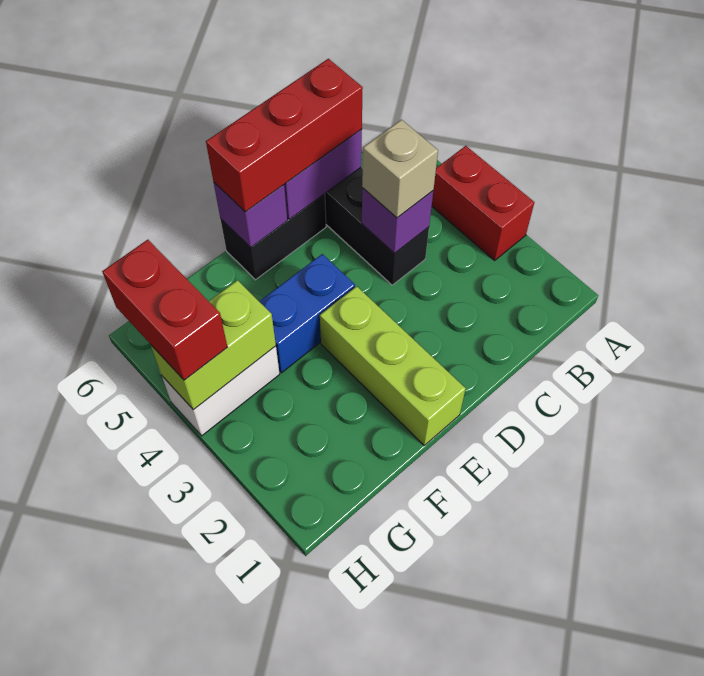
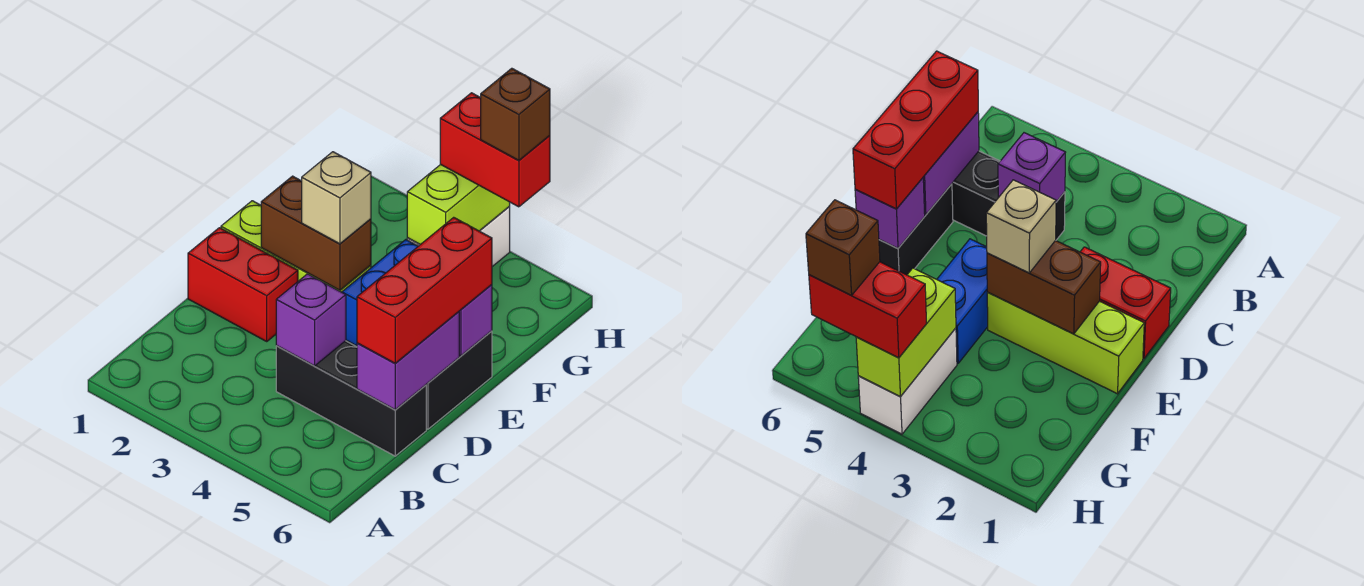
red 1x2 brick [432,146,534,260] -> red 1x2 brick moved to [188,228,298,341]
tan 1x1 brick [362,120,438,218] -> tan 1x1 brick moved to [302,152,371,244]
none -> brown 1x2 brick [261,176,371,290]
none -> brown 1x1 brick [481,68,550,160]

